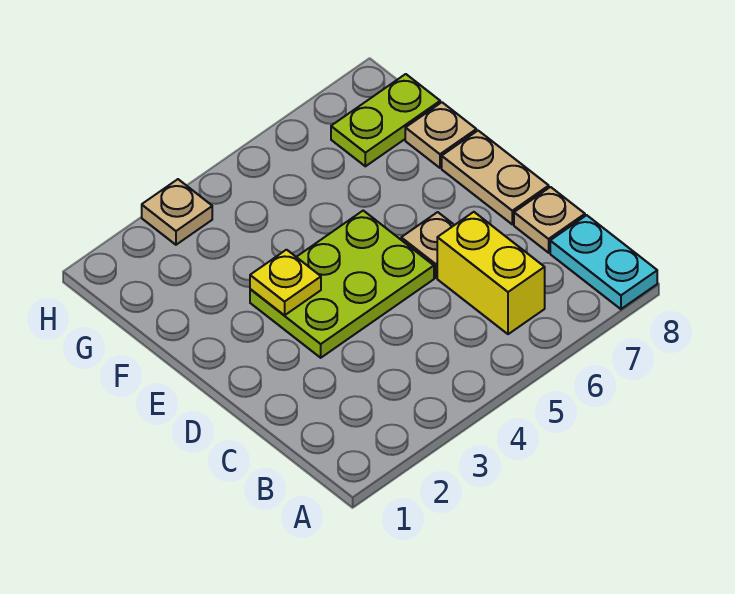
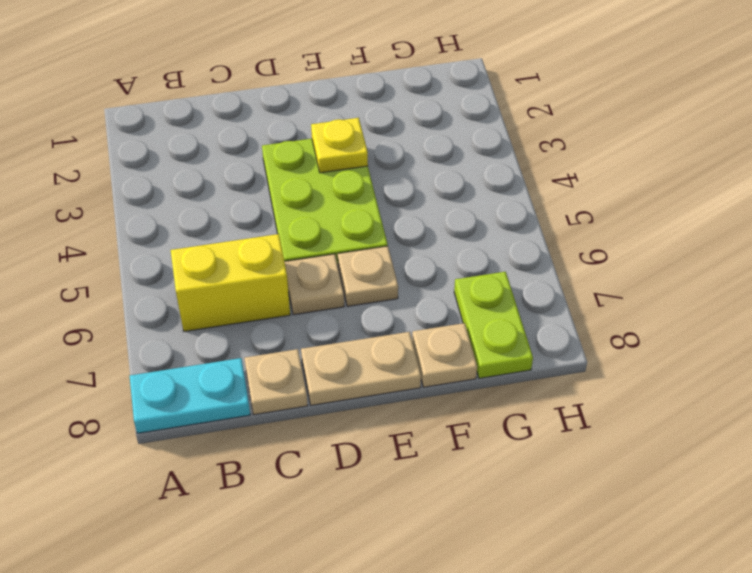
tan 1x1 plate [142,179,212,245] -> tan 1x1 plate moved to [338,246,398,306]

